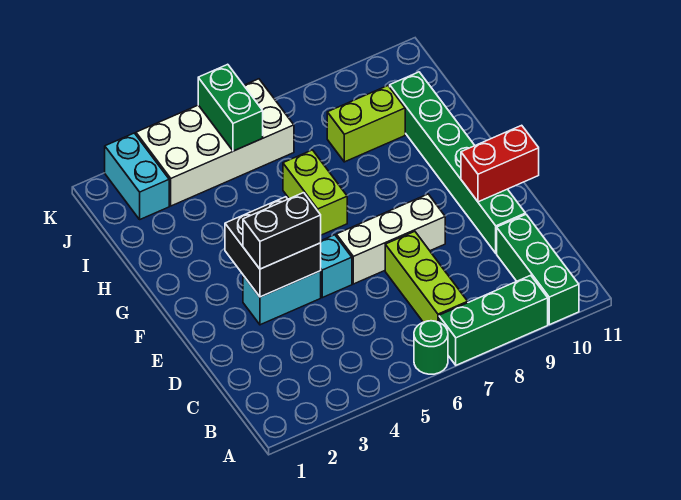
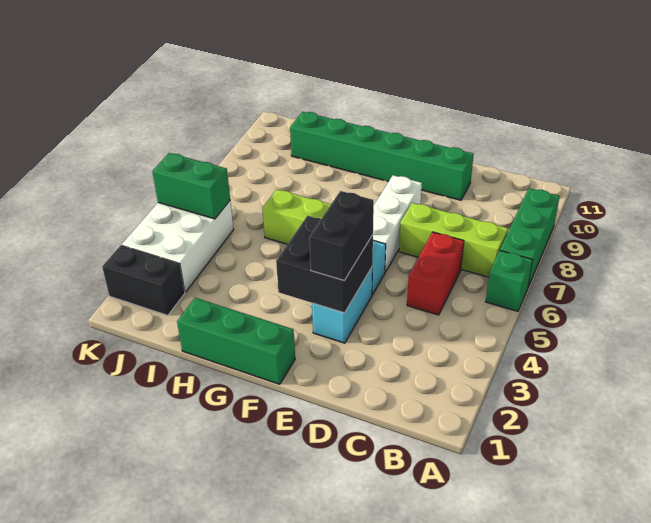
green 1x1 round brick [414,321,448,374] -> green 1x1 brick [486,251,533,311]
green 1x3 brick [497,214,579,325] -> green 1x3 brick moved to [177,298,295,384]
red 1x2 brick [461,125,539,202] -> red 1x2 brick moved to [407,232,464,315]
lime 1x2 brick [327,86,405,162] -> none
cyan 1x2 brick [105,133,169,219] -> black 1x2 brick [102,245,185,315]
white 2x4 brick [136,79,294,206] -> white 2x3 brick [122,201,234,292]

